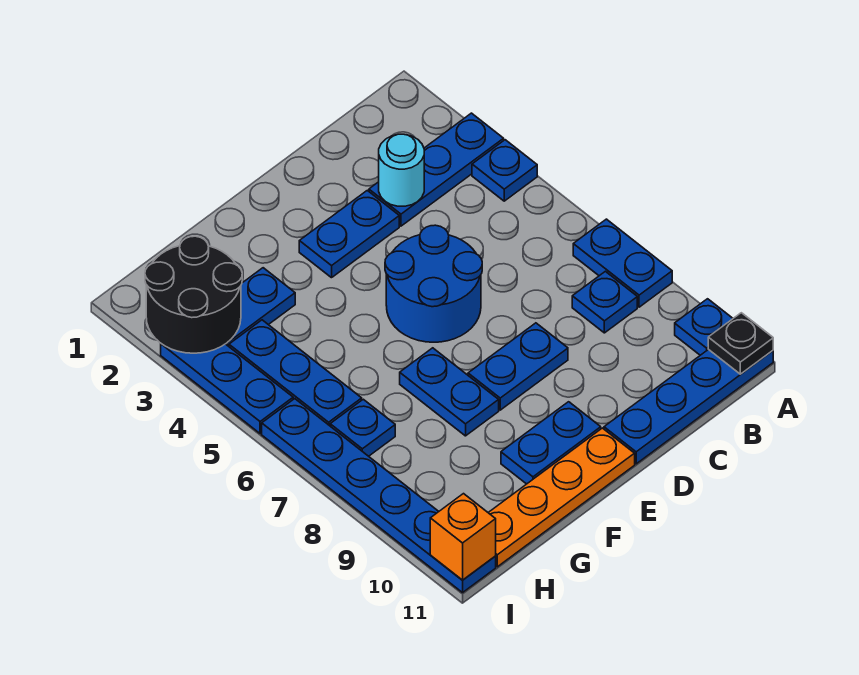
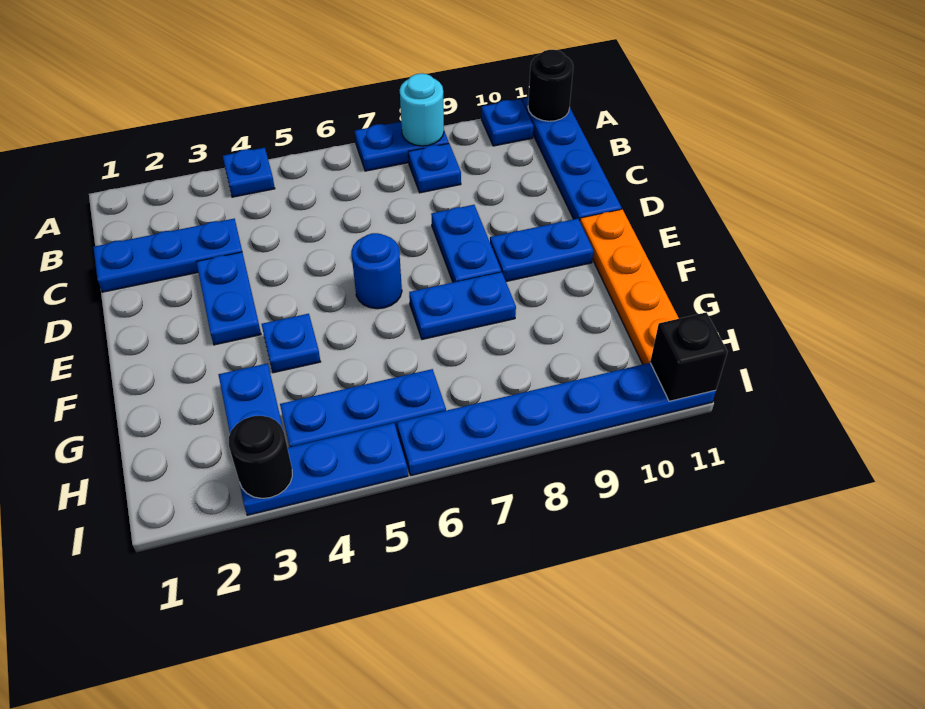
blue 1x3 plate [369,113,504,226] -> blue 1x3 plate turned to [93,219,242,292]
black 1x1 plate [708,313,773,374] -> black 1x1 round brick [528,50,573,121]
cyan 1x1 round brick [379,134,424,206] -> cyan 1x1 round brick moved to [400,73,444,146]
blue 2x2 round brick [385,225,482,342] -> blue 1x1 round brick [351,233,402,309]
blue 1x2 plate [501,402,601,484] -> blue 1x2 plate turned to [490,219,593,281]
black 2x2 round brick [145,236,242,353] -> black 1x1 round brick [229,416,292,498]
blue 1x1 plate [330,399,395,456] -> blue 1x1 plate moved to [262,314,321,373]
orange 1x1 brick [430,494,496,580] -> black 1x1 brick [650,312,728,401]

